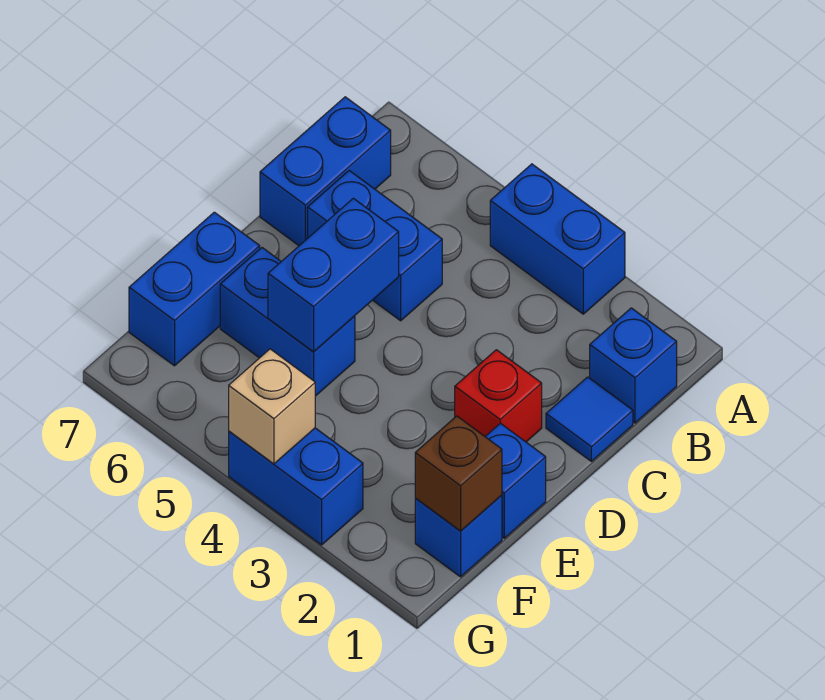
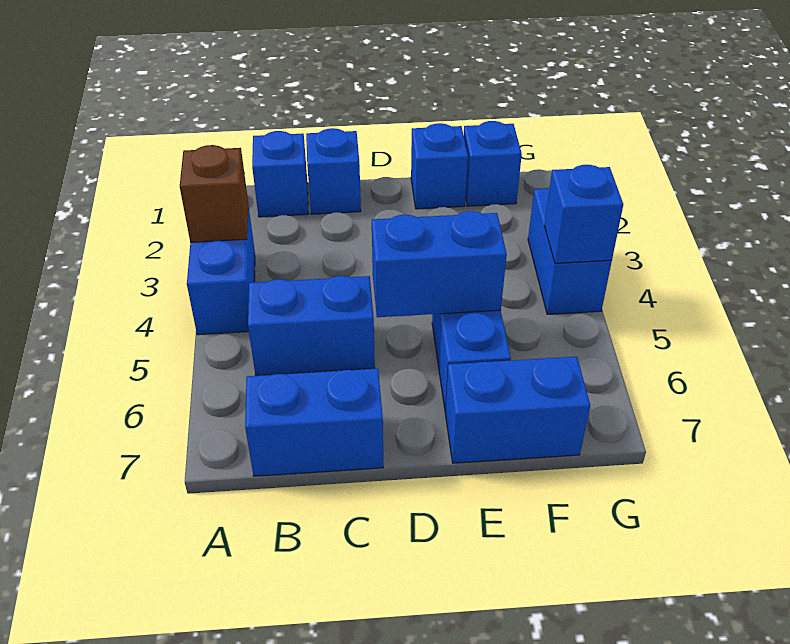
blue 1x1 tile [546,377,633,461] -> blue 1x1 brick [306,128,361,214]
blue 1x2 brick [308,171,442,321] -> blue 1x2 brick turned to [248,276,375,376]
red 1x1 brick [455,350,542,442] -> none
brown 1x1 brick [415,416,502,531] -> brown 1x1 brick moved to [180,145,248,242]
tan 1x1 brick [229,349,315,464] -> blue 1x1 brick [544,165,623,263]

